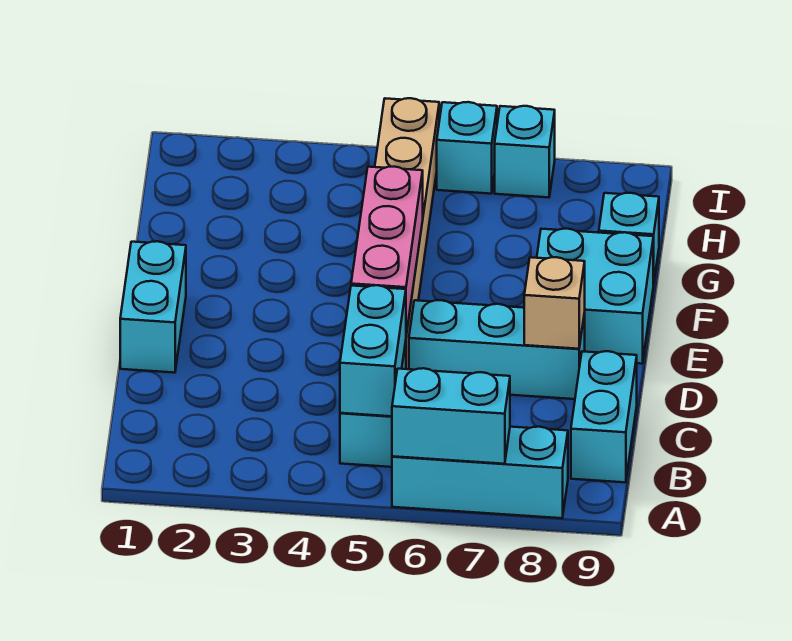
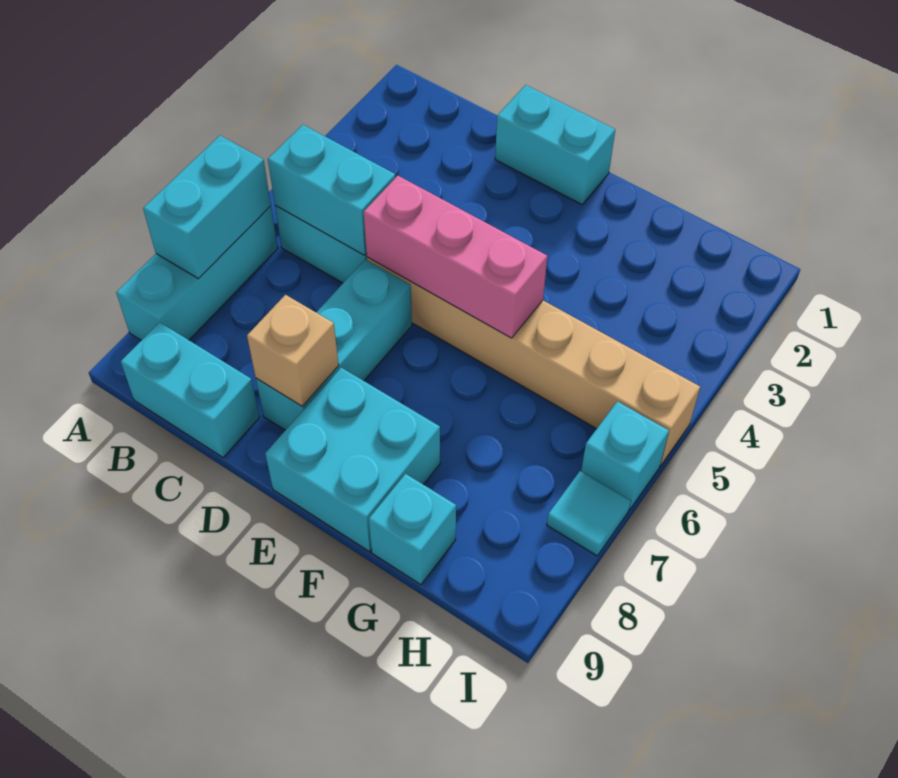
cyan 1x1 brick [495,106,555,197] -> cyan 1x1 tile [547,471,631,556]

